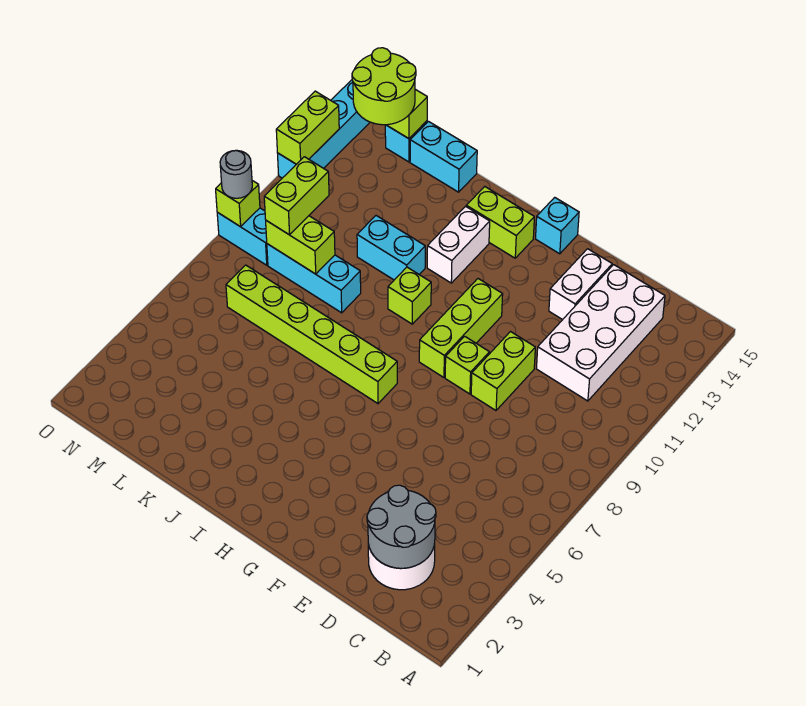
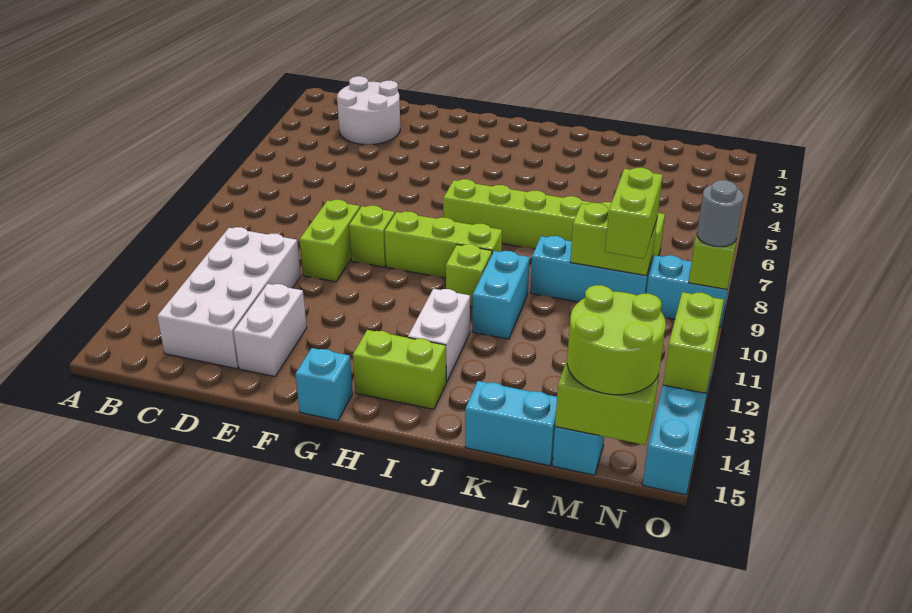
grey 2x2 round brick [367,485,436,568] -> none
lime 1x3 brick [419,279,503,377] -> lime 1x3 brick turned to [385,211,502,278]
cyan 1x2 brick [357,216,425,280] -> cyan 1x2 brick turned to [472,251,530,339]

